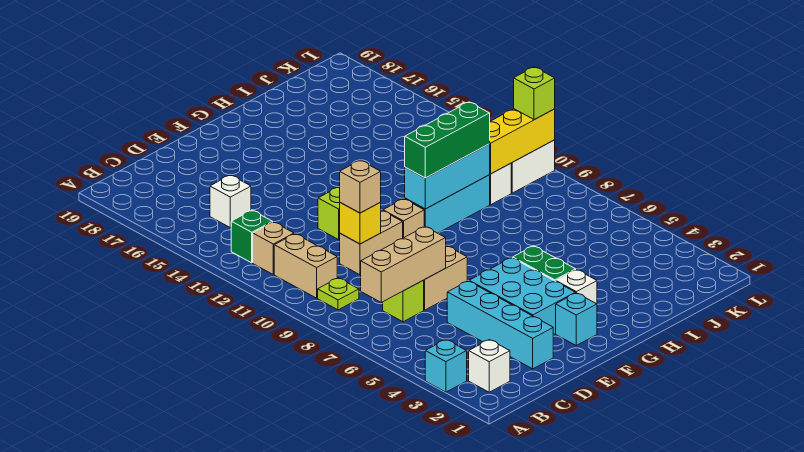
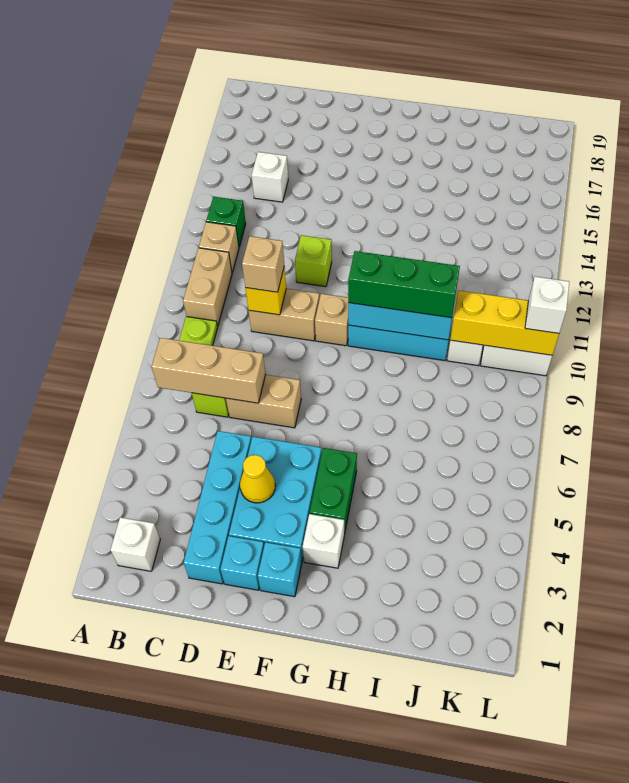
cyan 1x1 brick [425,340,467,392] -> cyan 1x1 brick moved to [221,536,264,590]
none -> yellow 1x1 cone [240,455,275,503]
lime 1x1 brick [514,67,555,120] -> white 1x1 brick [525,277,569,333]

